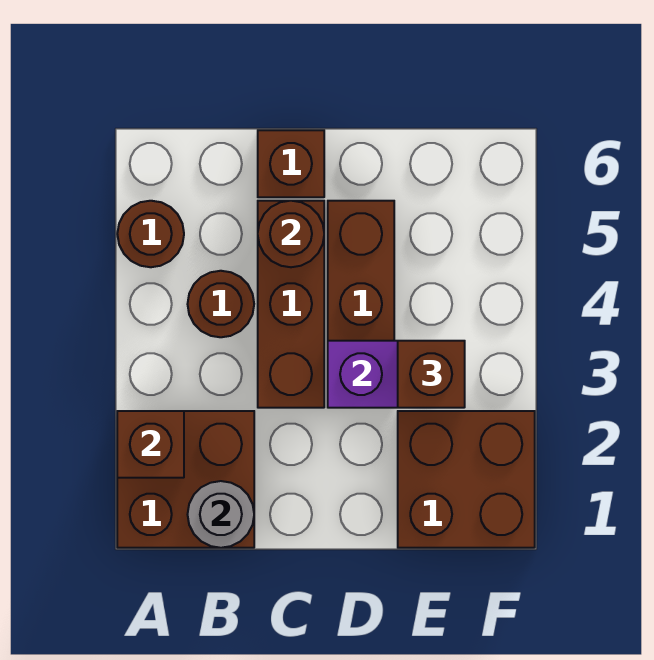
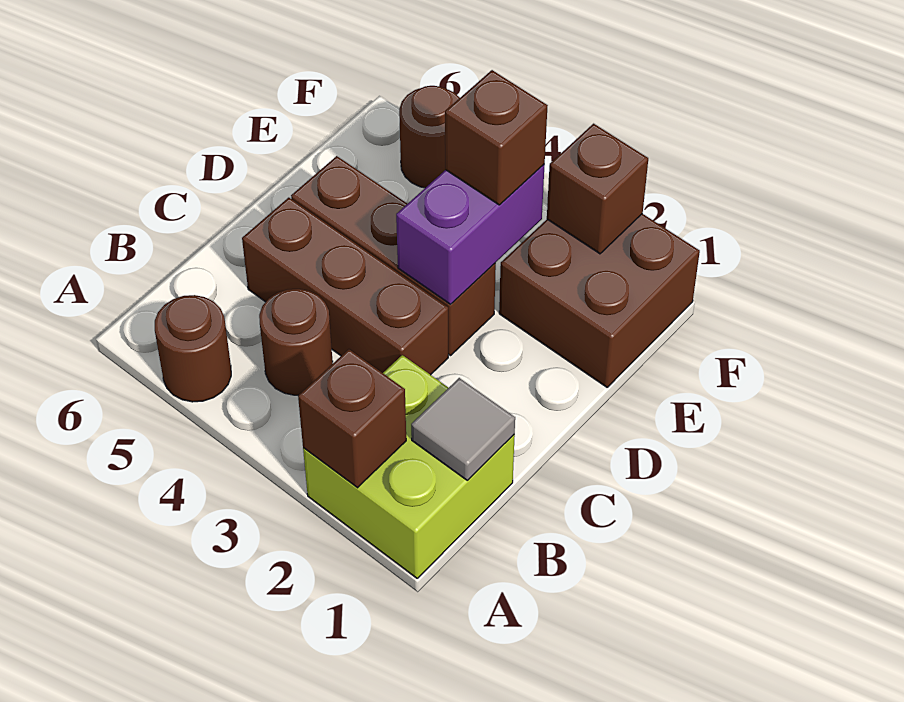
brown 2x2 brick [117,411,254,548] -> lime 2x2 brick [303,355,515,578]
grey 1x1 round brick [188,481,254,548] -> grey 1x1 tile [411,378,515,481]
brown 1x1 round brick [258,201,324,267] -> brown 1x1 round brick moved to [399,86,460,188]
brown 1x1 brick [258,130,324,197] -> brown 1x1 brick moved to [547,124,648,254]

